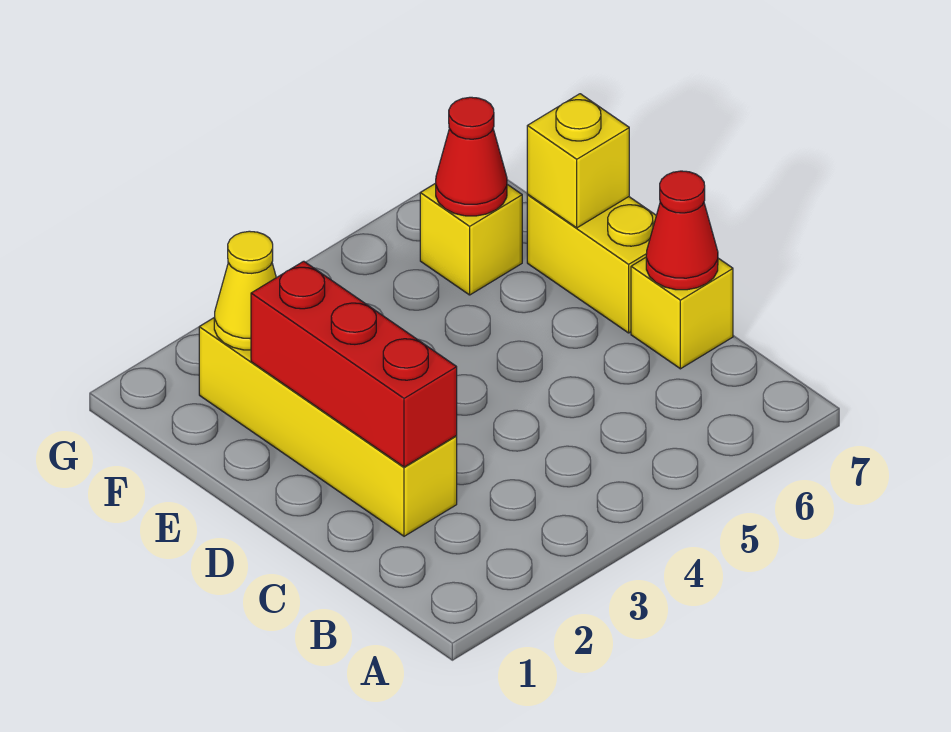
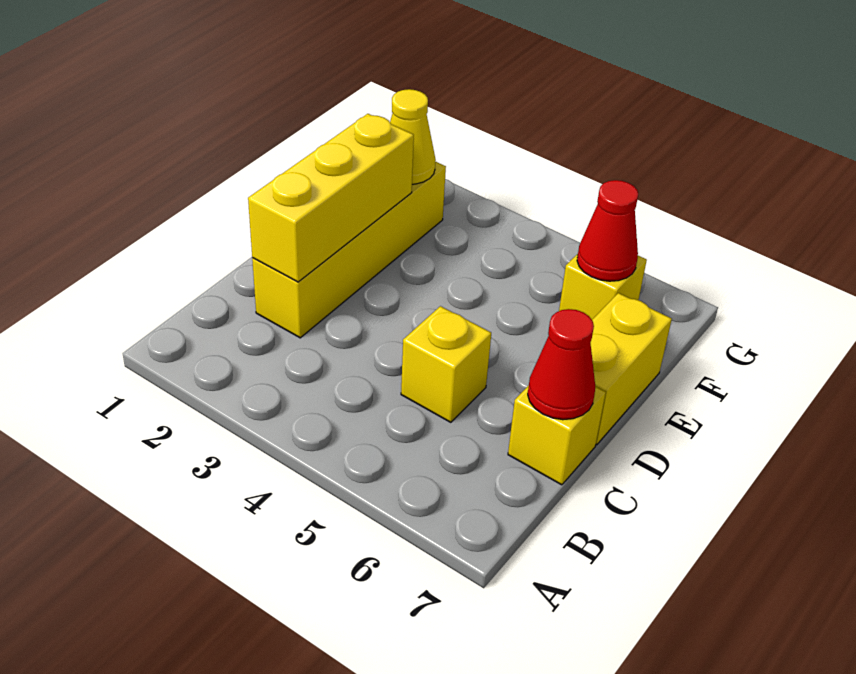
red 1x3 brick [251,261,457,467] -> yellow 1x3 brick [248,114,414,282]
yellow 1x1 brick [527,94,629,228] -> yellow 1x1 brick moved to [401,306,491,422]

